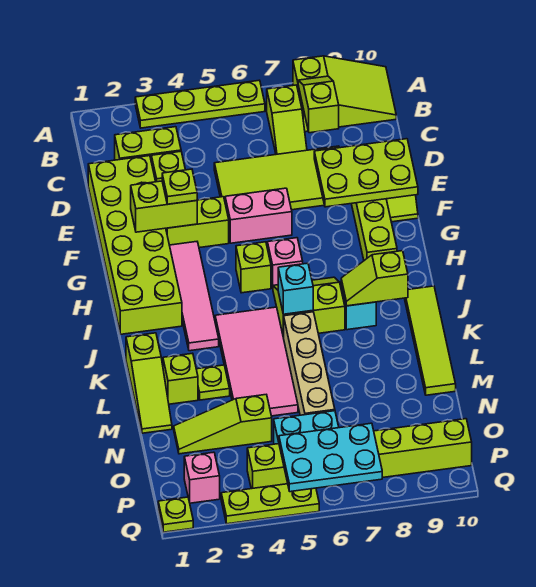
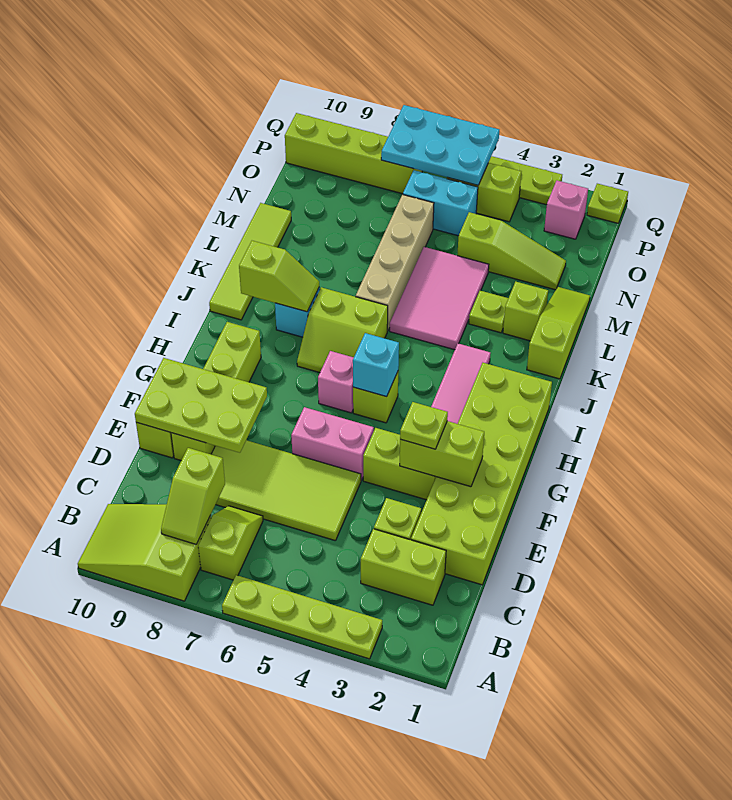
pink 2x4 tile [215,307,298,416] -> pink 2x3 tile [390,247,489,350]
cyan 1x1 brick [278,263,313,314] -> cyan 1x1 brick moved to [353,333,399,397]

